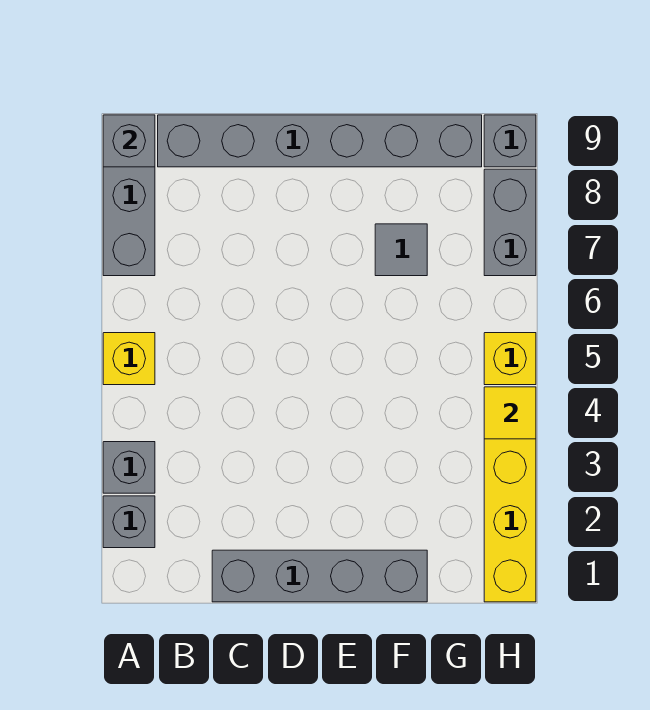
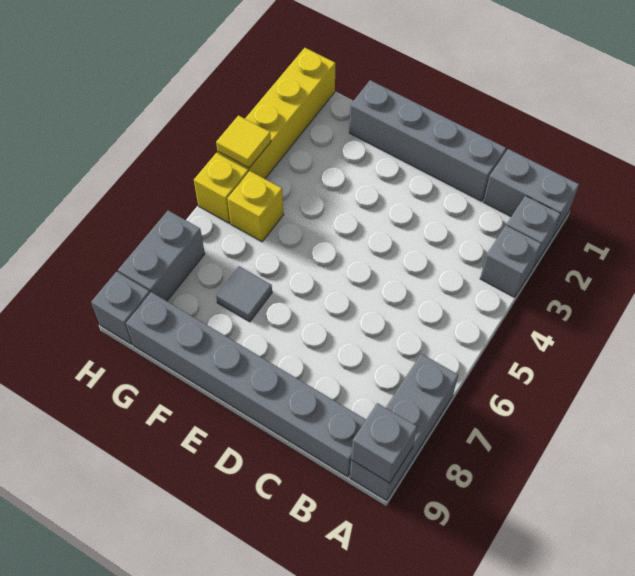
none -> grey 1x2 brick [483,149,579,236]
yellow 1x1 brick [103,333,155,385] -> yellow 1x1 brick moved to [227,171,284,242]

